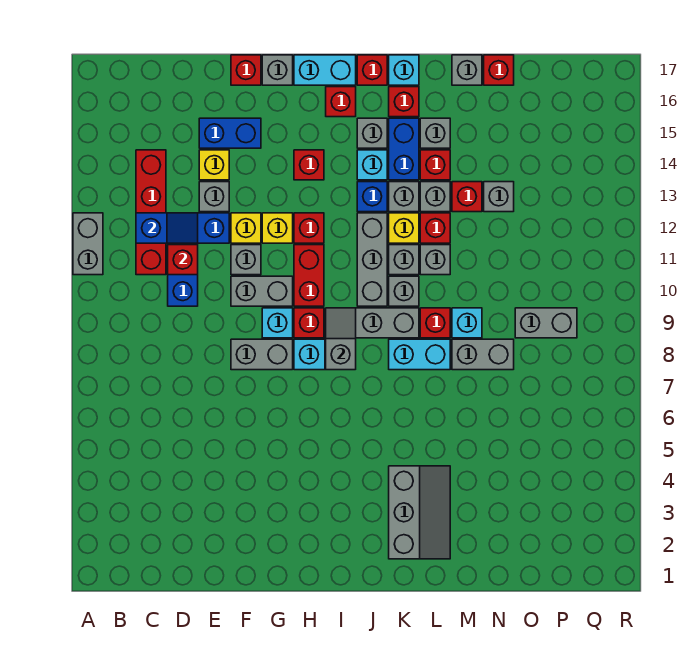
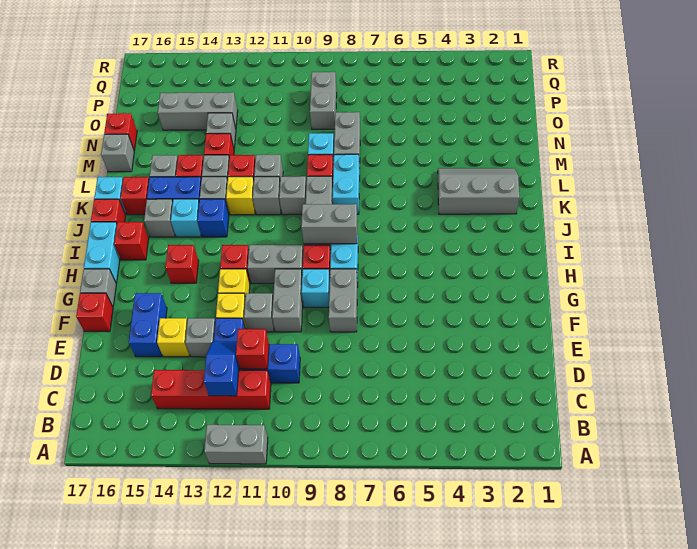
red 1x2 brick [294,245,324,306] -> grey 1x2 brick [248,245,303,283]
grey 1x2 slope [326,308,356,370] -> grey 1x2 brick [301,204,357,244]
grey 1x3 brick [357,213,387,306] -> grey 1x3 brick moved to [158,92,238,130]

